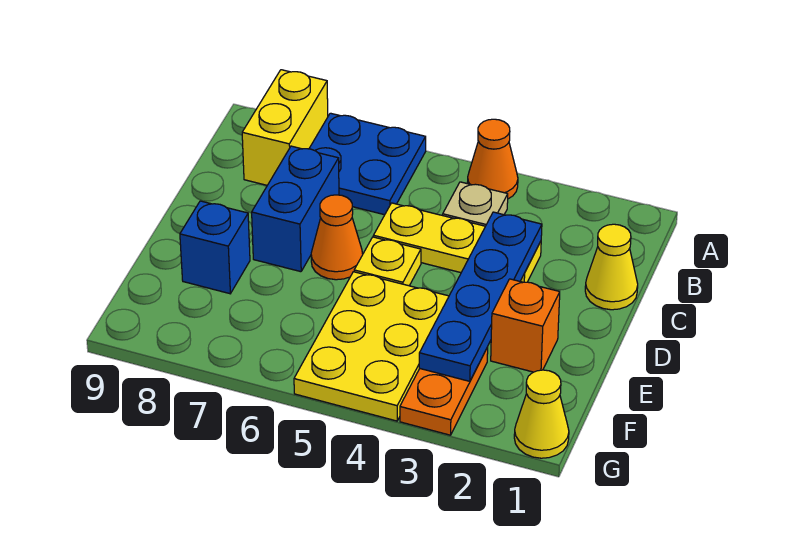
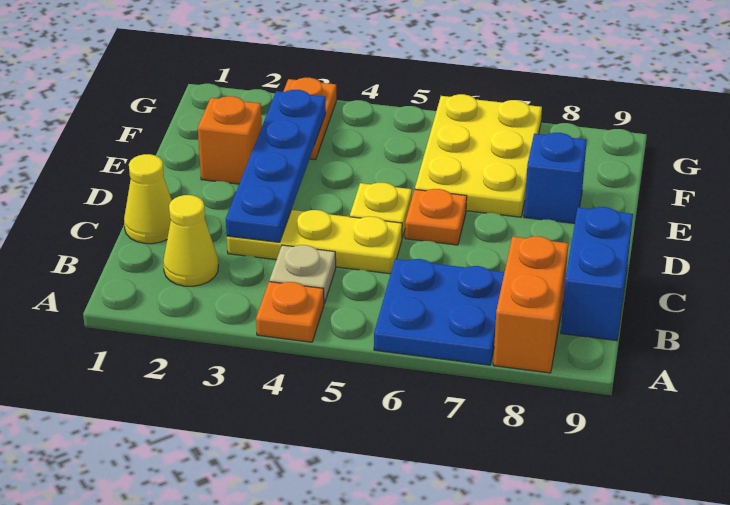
orange 1x1 cone [467,119,518,199] -> orange 1x1 plate [256,282,324,342]
yellow 1x2 brick [242,70,328,185] -> orange 1x2 brick [493,236,568,373]
blue 1x2 brick [252,146,339,272] -> blue 1x2 brick moved to [561,207,633,341]
orange 1x1 cone [311,195,363,280] -> orange 1x1 plate [405,189,467,245]
yellow 2x3 plate [294,272,449,421] -> yellow 2x3 plate moved to [415,94,542,217]
yellow 1x1 cone [514,370,569,458] -> yellow 1x1 cone moved to [163,195,218,286]

